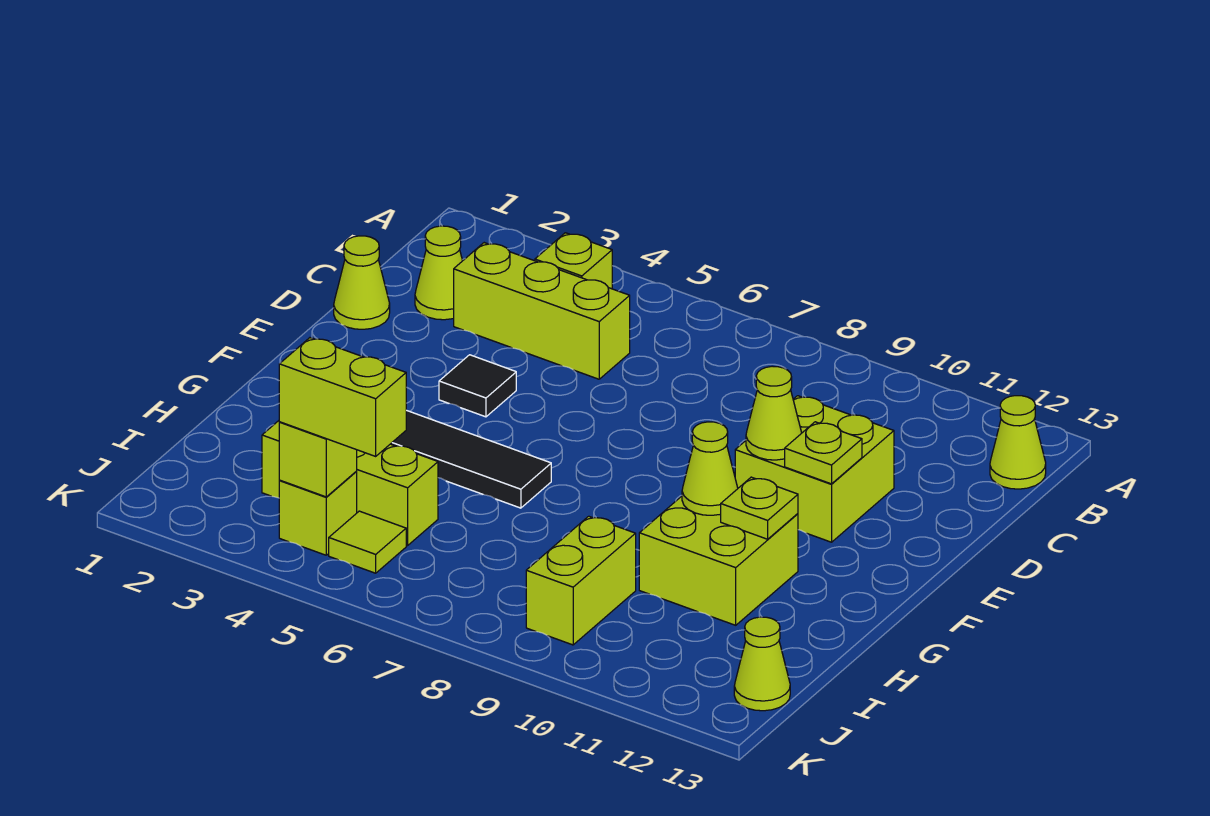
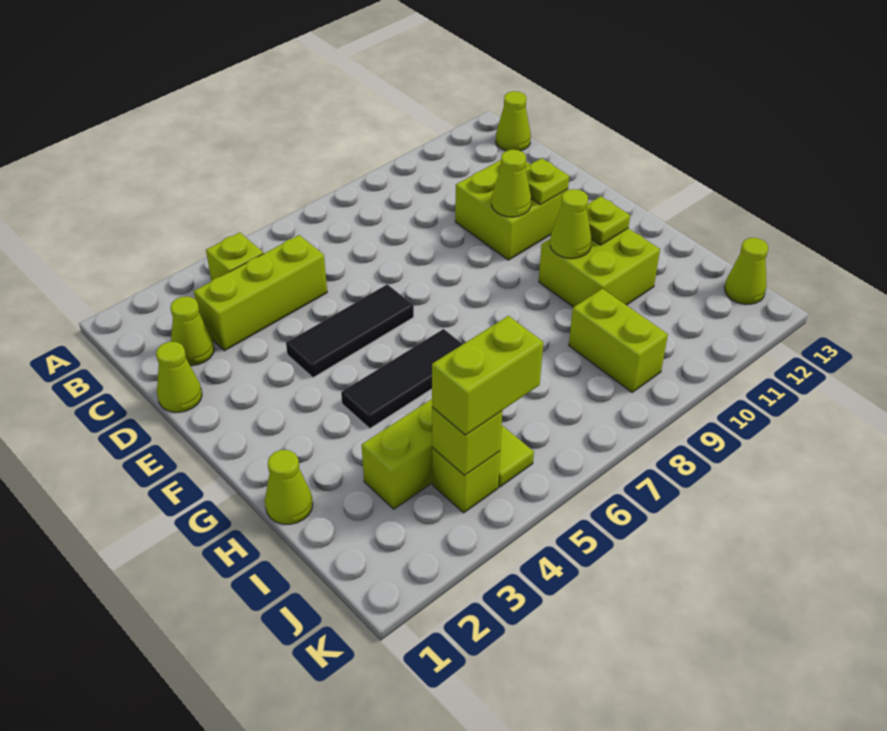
black 1x1 tile [439,355,516,417] -> black 1x3 tile [286,284,414,378]
none -> lime 1x1 cone [265,450,313,524]

